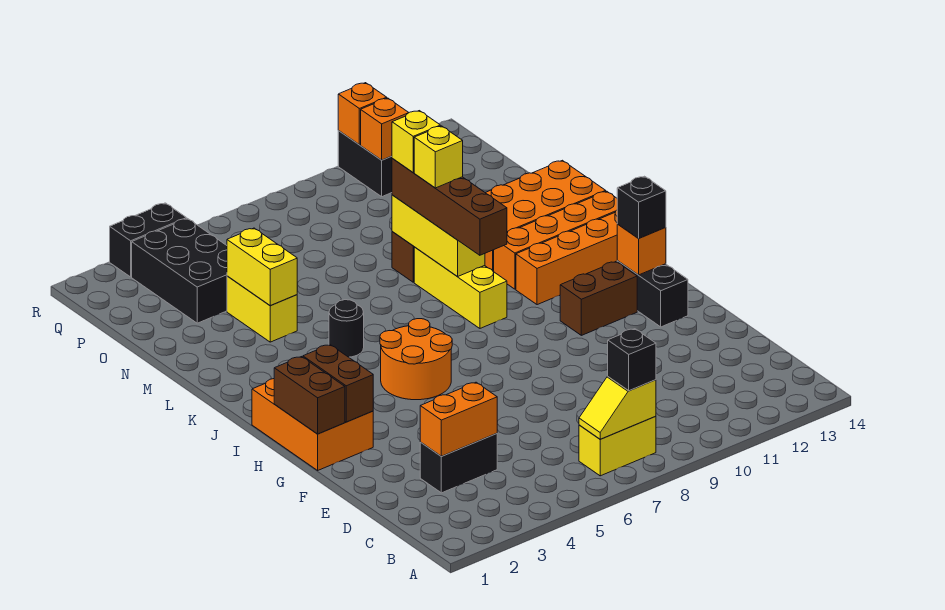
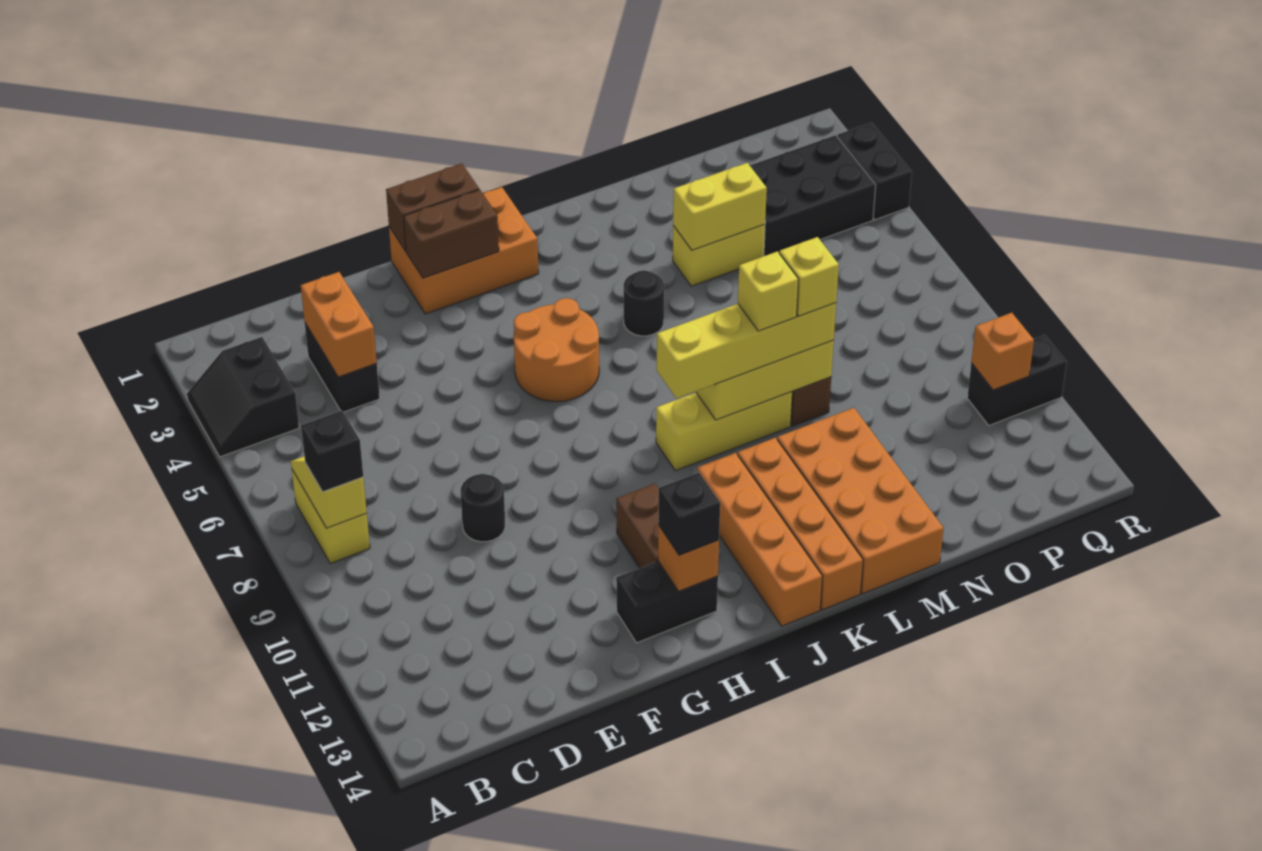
none -> black 2x2 slope [187,337,299,457]
none -> black 1x1 round brick [461,474,505,542]
brown 1x4 brick [392,159,507,255] -> yellow 1x4 brick [657,303,836,399]
orange 1x1 brick [338,83,387,145] -> none

